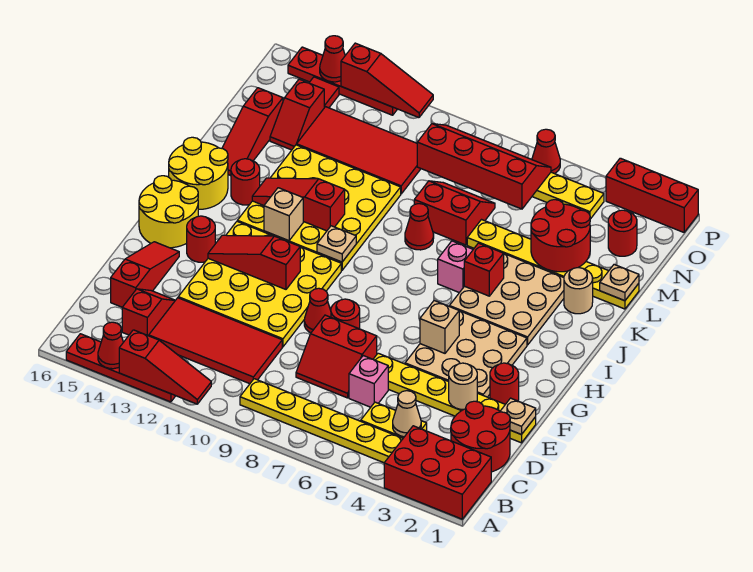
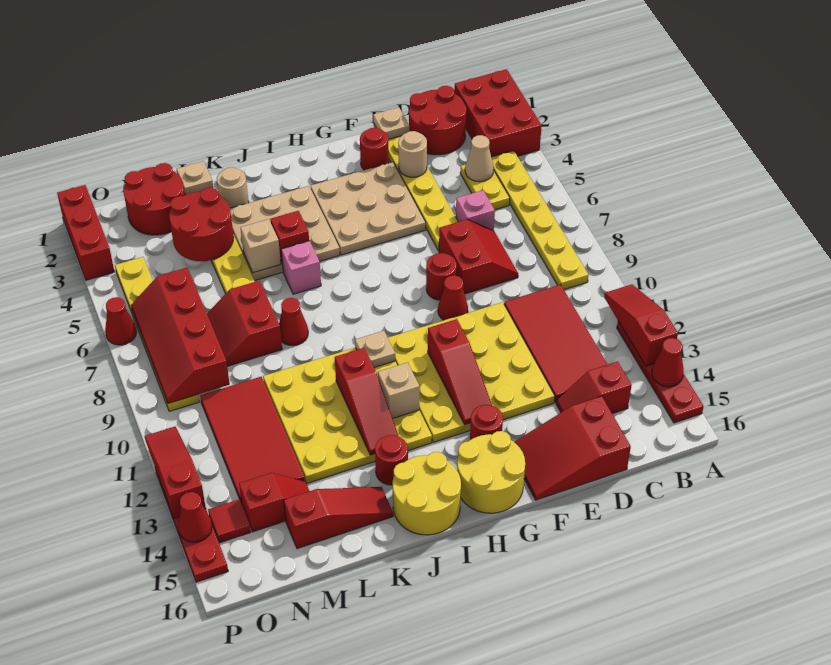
red 1x3 slope [111,242,179,307] -> red 2x3 slope [514,396,631,500]
tan 1x1 brick [420,301,459,353] -> tan 1x1 brick moved to [241,219,281,273]
red 1x1 round brick [608,210,637,256] -> red 2x2 round brick [124,163,185,235]

